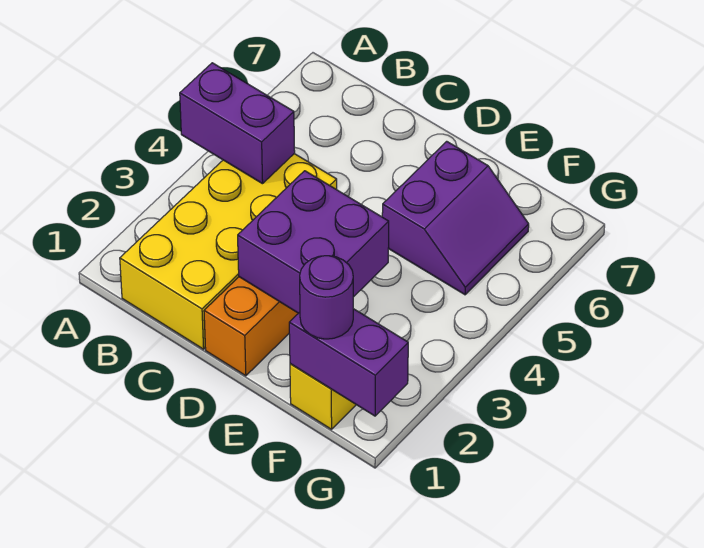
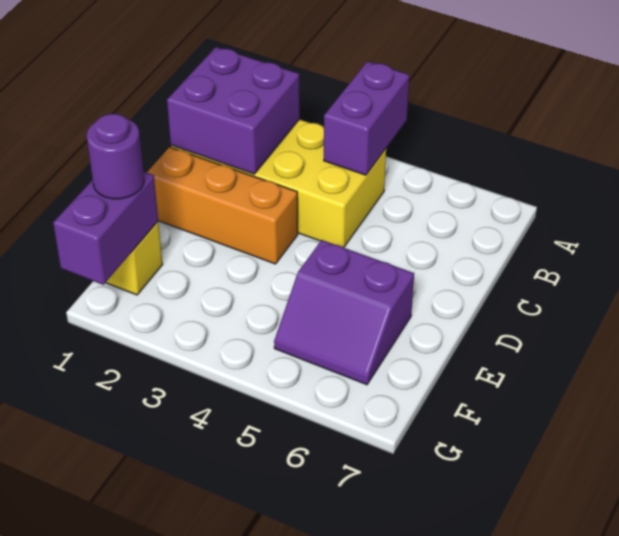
purple 2x2 brick [238,171,389,313] -> purple 2x2 brick moved to [167,47,300,174]

